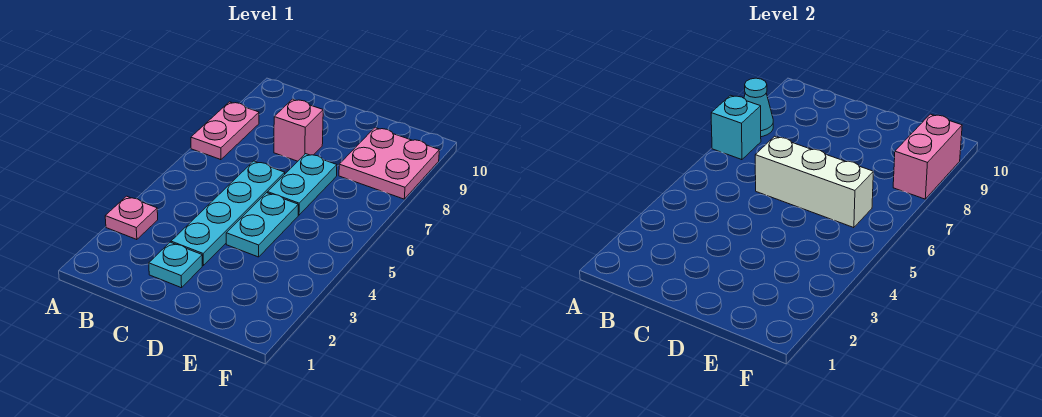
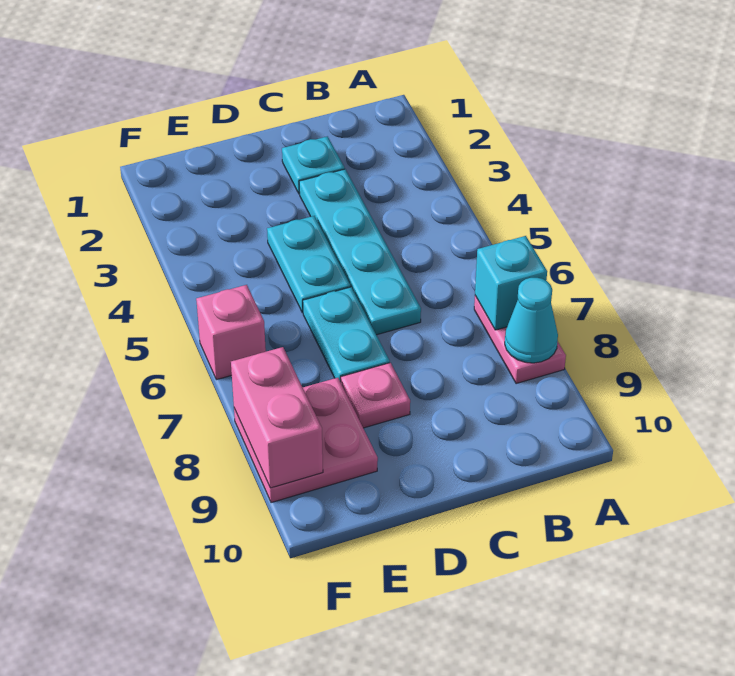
pink 1x1 plate [105,196,158,240] -> pink 1x1 plate moved to [341,363,410,428]
white 1x3 brick [755,136,873,228] -> none
pink 1x1 brick [274,99,323,161] -> pink 1x1 brick moved to [196,285,266,380]

